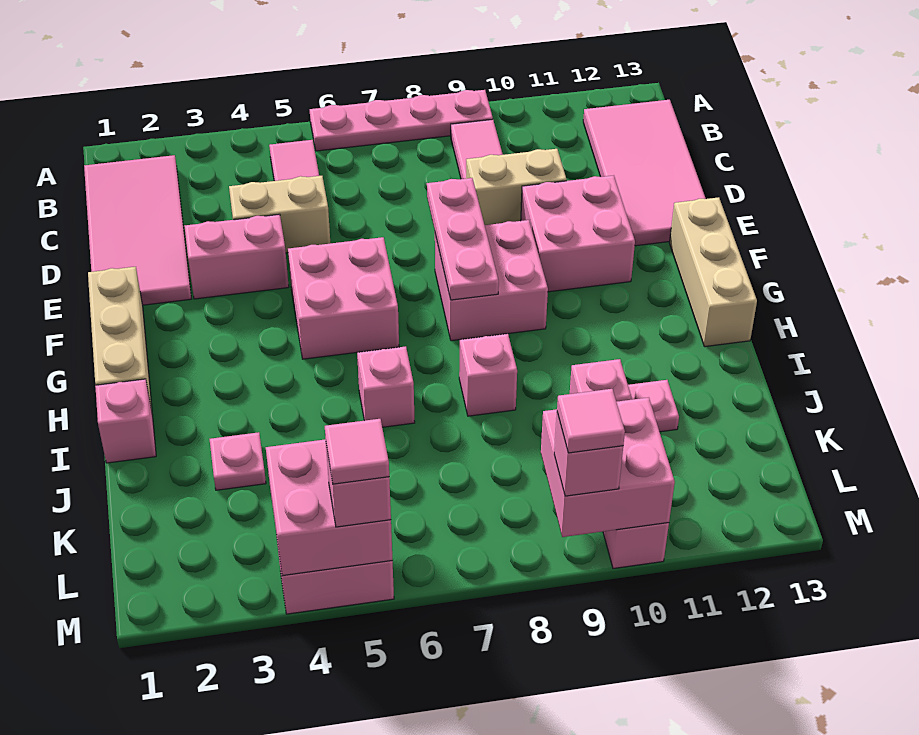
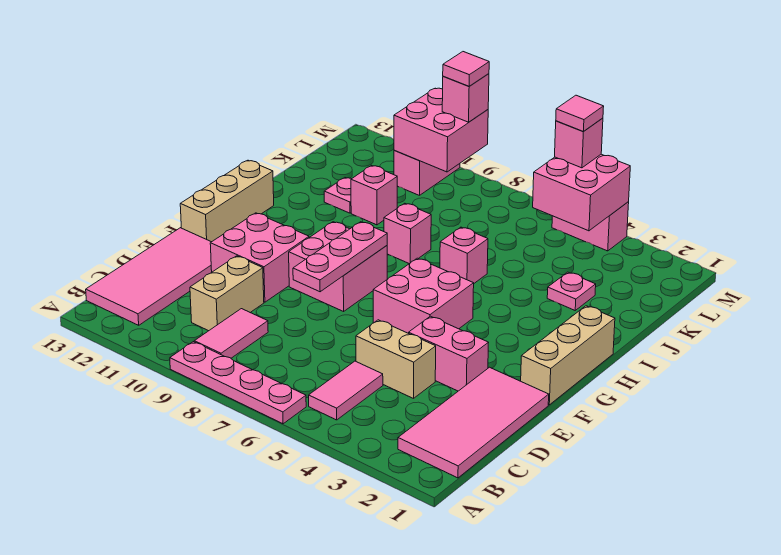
tan 1x2 brick [466,149,567,225] -> tan 1x2 brick turned to [190,256,264,331]
pink 1x1 brick [95,379,156,463] -> none

